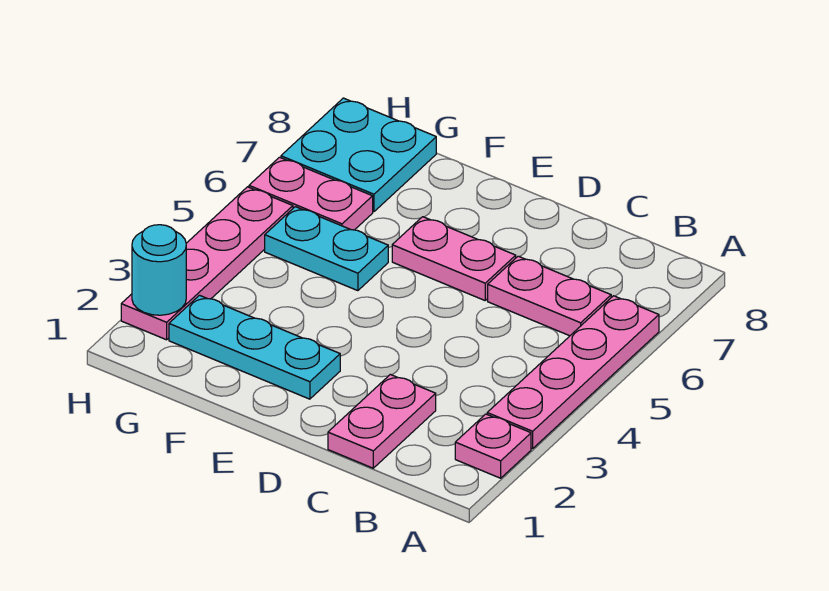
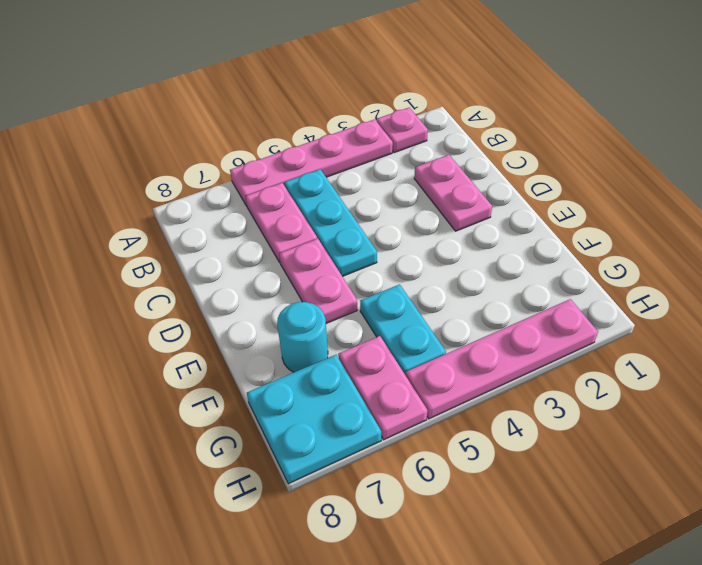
pink 1x2 plate [328,374,436,468] -> pink 1x2 plate turned to [414,155,492,231]
cyan 1x3 plate [169,295,340,399] -> cyan 1x3 plate moved to [284,169,377,276]
cyan 1x1 round brick [132,225,186,315] -> cyan 1x1 round brick moved to [277,302,328,372]

